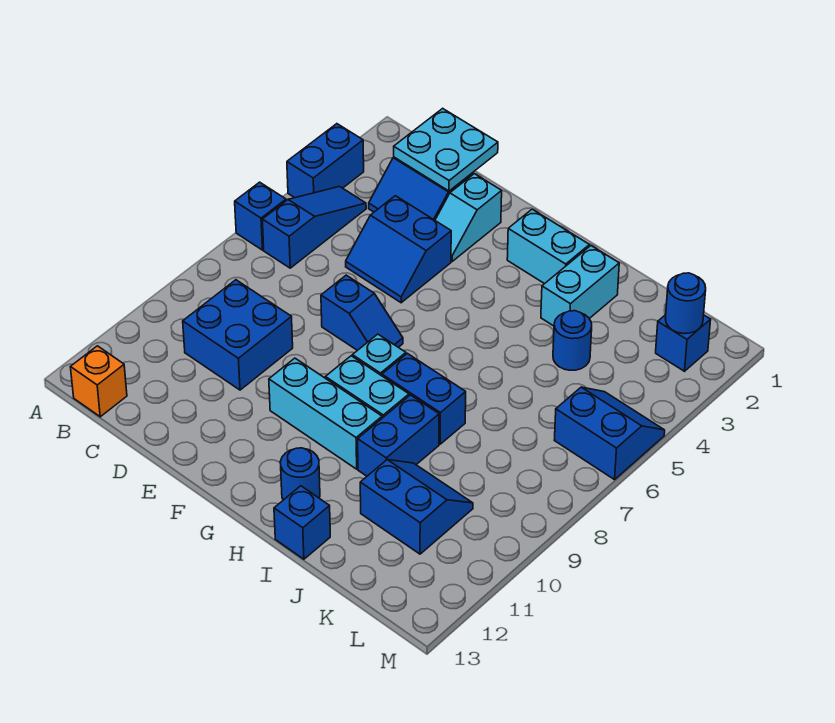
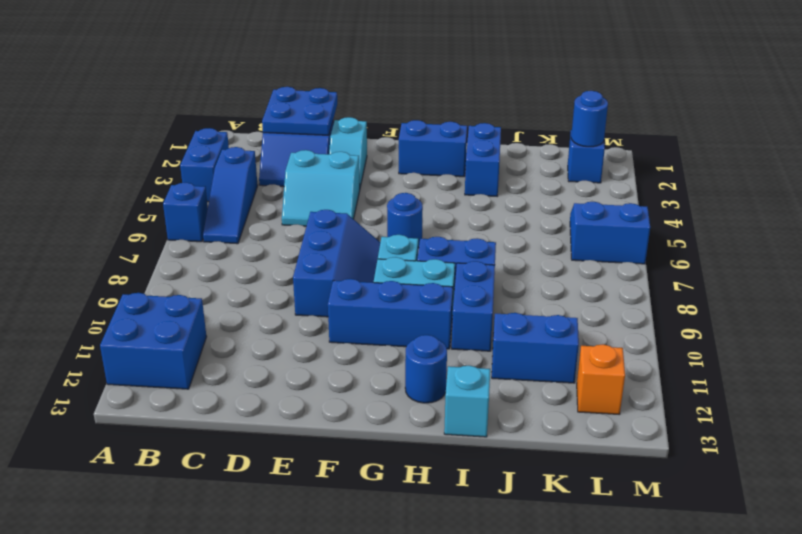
blue 1x3 slope [262,187,366,268] -> blue 1x3 slope turned to [203,147,258,244]
orange 1x1 brick [71,346,127,417] -> orange 1x1 brick moved to [577,344,625,414]
cyan 2x2 plate [394,108,498,191] -> blue 2x2 plate [262,87,337,135]
blue 2x2 brick [183,280,293,390] -> blue 2x2 brick moved to [100,293,207,389]
blue 2x2 slope [346,196,451,303] -> cyan 2x2 slope [282,150,360,226]
blue 1x2 slope [321,275,403,350] -> blue 2x3 slope [293,210,380,317]
cyan 1x3 brick [269,358,382,469] -> blue 1x3 brick [328,279,453,349]
cyan 1x2 brick [507,209,589,284] -> blue 1x2 brick [399,120,467,177]
cyan 1x2 brick [541,246,619,326] -> blue 1x2 brick [465,123,501,196]
blue 1x1 brick [274,486,330,559] -> cyan 1x1 brick [444,366,490,437]
blue 1x1 round brick [553,311,592,370] -> blue 1x1 round brick moved to [387,193,423,248]

